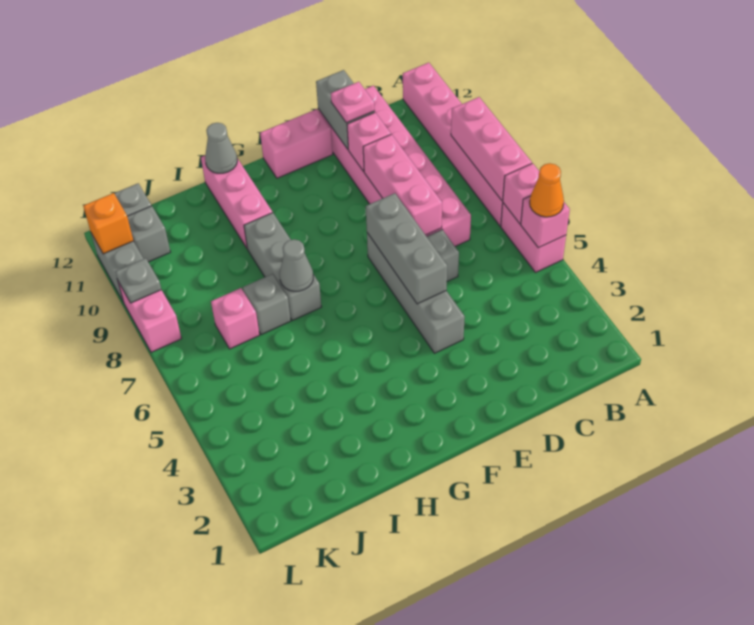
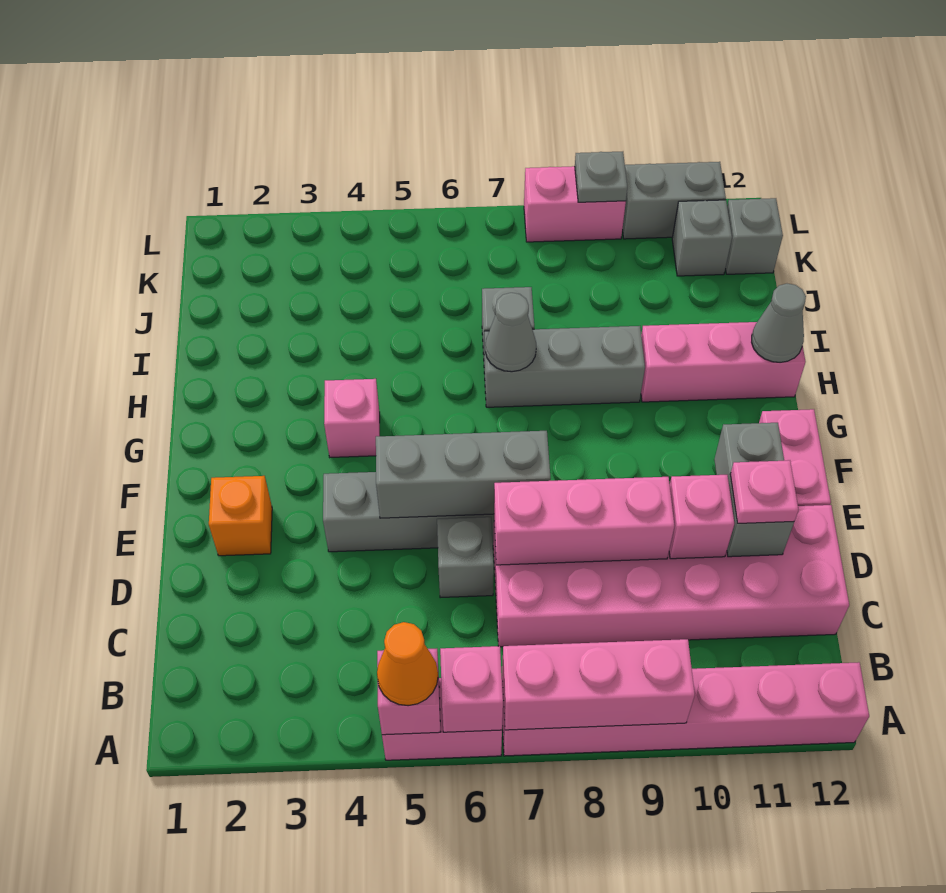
grey 1x2 brick [316,70,375,149] -> grey 1x2 brick turned to [714,423,794,557]
pink 1x1 brick [211,288,259,349] -> pink 1x1 brick moved to [324,379,380,457]
orange 1x1 brick [83,193,133,254] -> orange 1x1 brick moved to [209,476,272,556]

